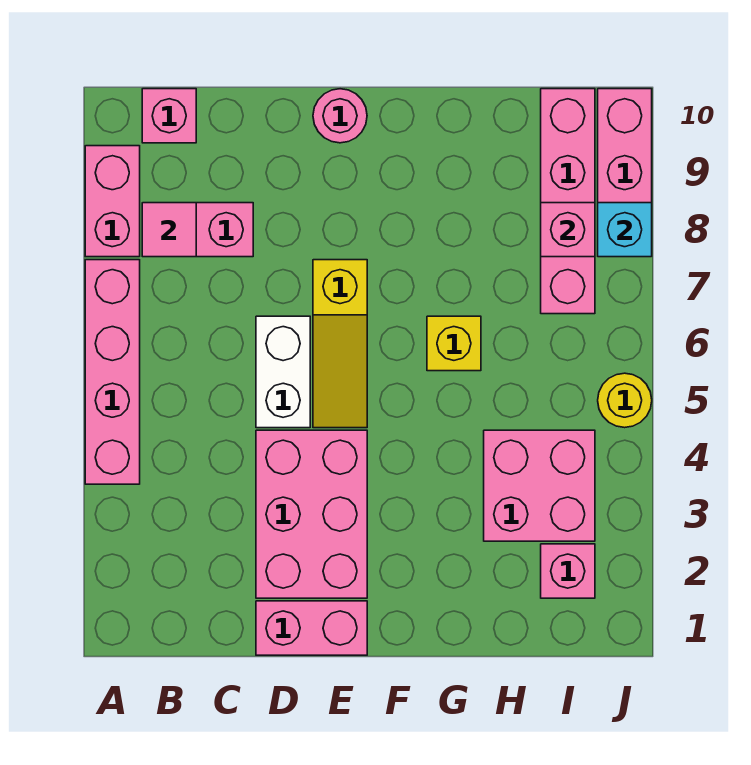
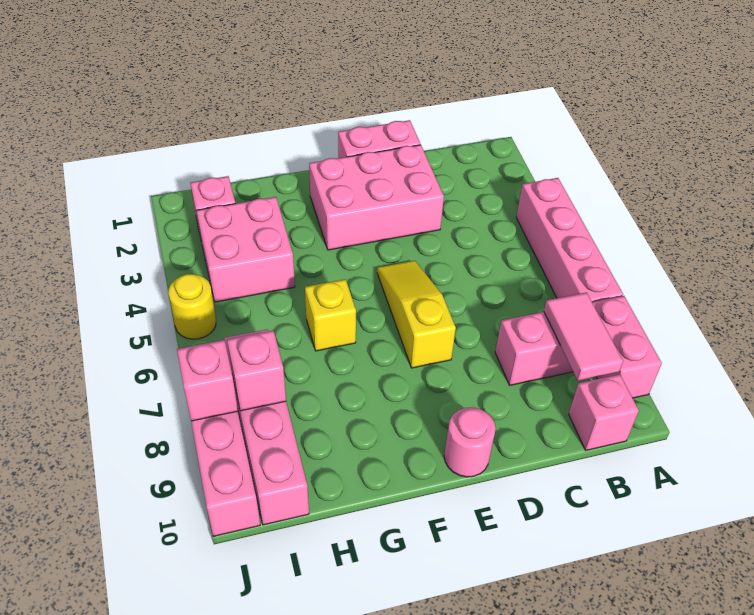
pink 1x1 tile [142,203,196,257] -> pink 1x2 tile [544,292,623,381]
pink 2x3 brick [256,430,367,598] -> pink 2x3 brick turned to [309,145,444,250]
white 1x2 brick [256,316,310,428] -> none
cyan 1x1 brick [598,203,652,257] -> pink 1x1 brick [177,340,238,421]

